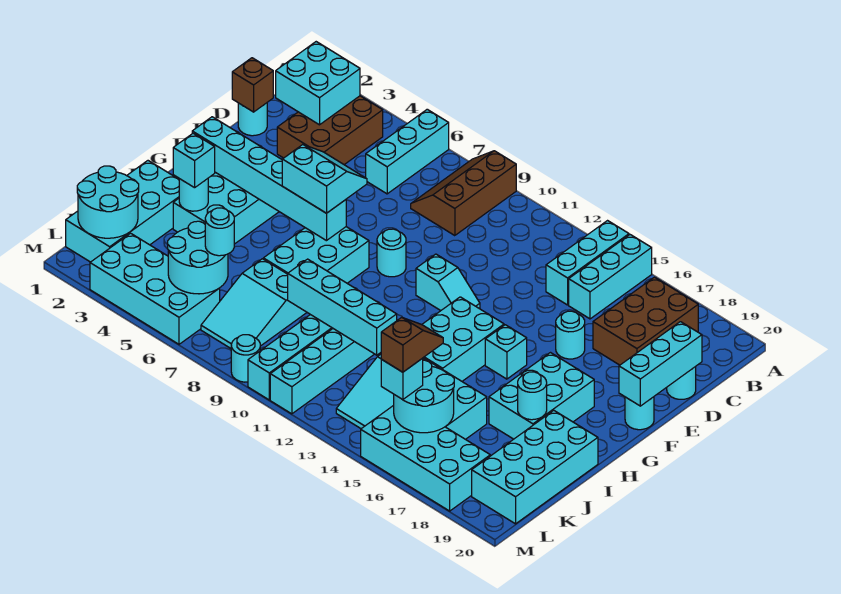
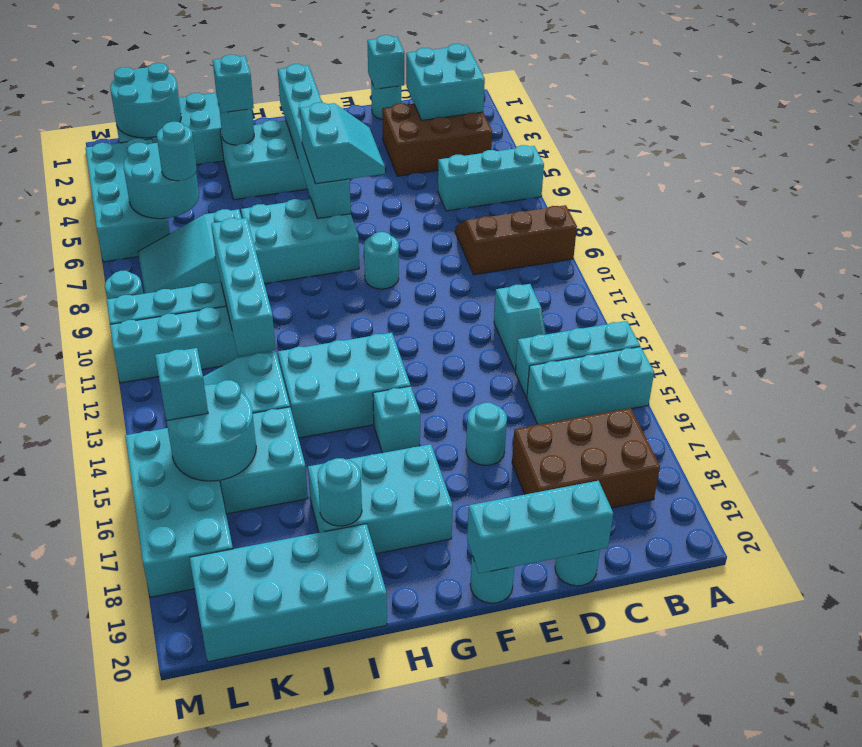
brown 1x1 brick [232,58,273,112] -> cyan 1x1 brick [367,35,404,89]
cyan 1x2 slope [416,254,480,311] -> cyan 1x2 slope moved to [494,284,546,371]
brown 1x2 slope [381,317,443,372] -> none

